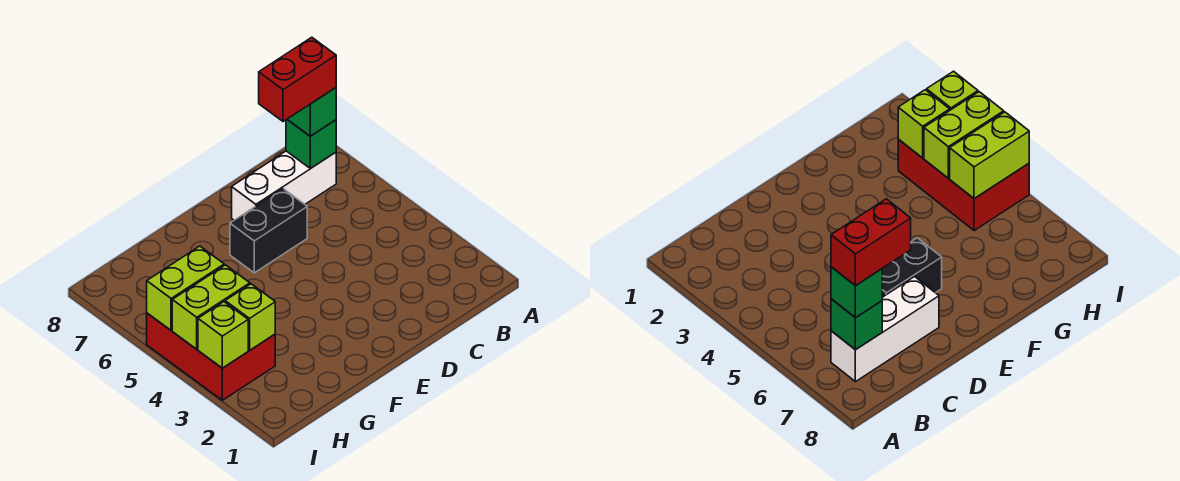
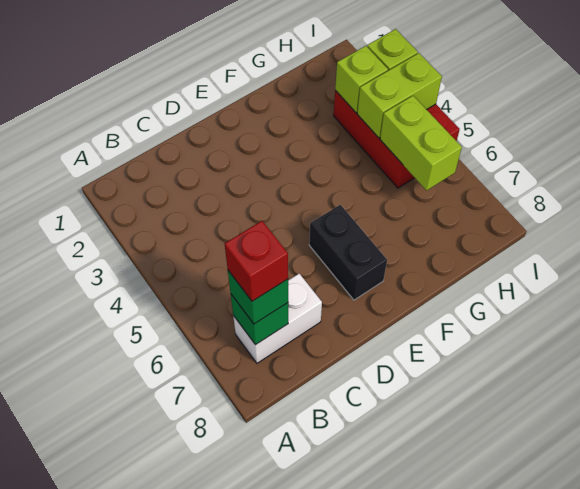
white 1x3 brick [232,151,336,220] -> white 1x2 brick [233,274,322,363]
red 1x2 brick [259,37,336,122] -> red 1x1 brick [225,221,288,301]
black 1x2 brick [230,189,307,273] -> black 1x2 brick turned to [309,205,387,300]
lime 1x2 brick [147,246,224,330] -> lime 1x2 brick turned to [380,96,462,191]

